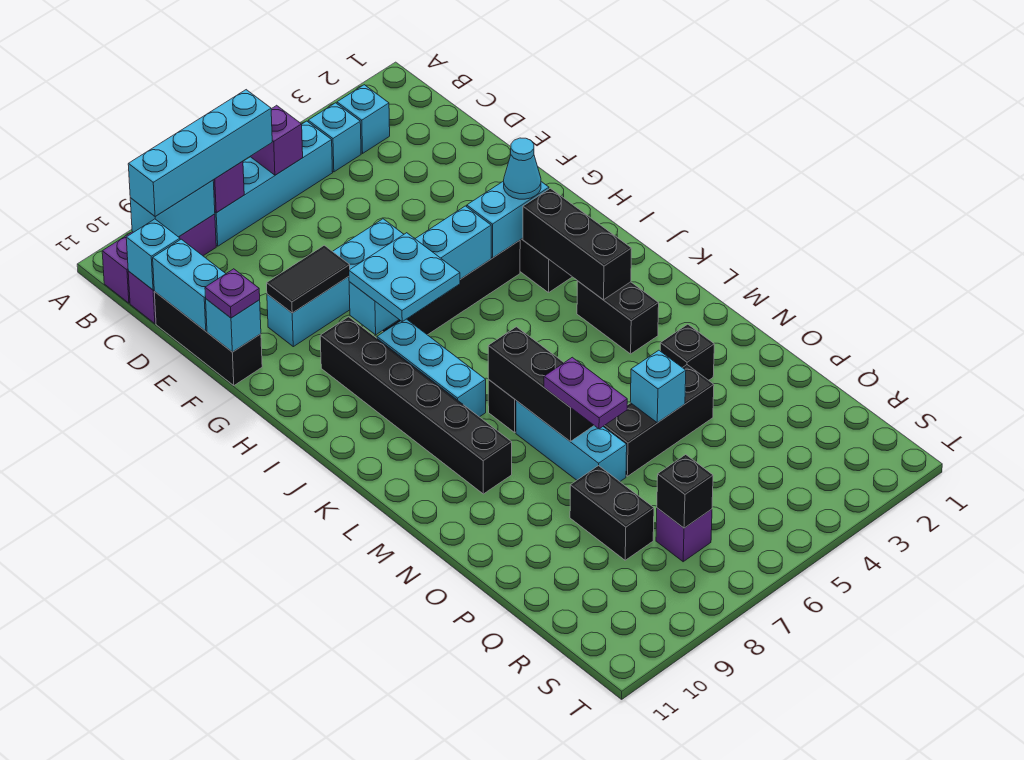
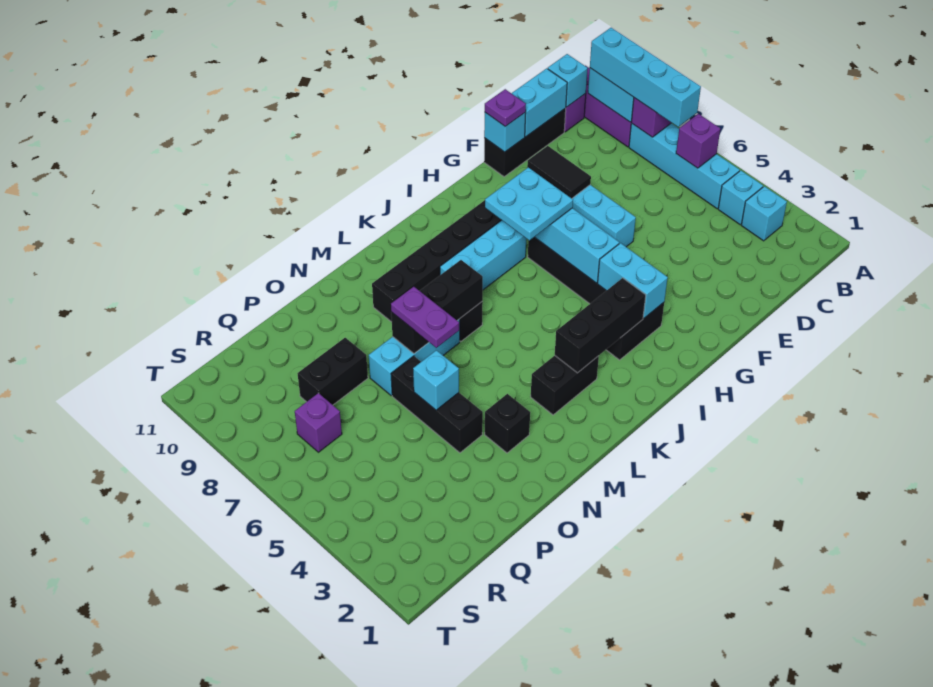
cyan 1x1 cone [504,138,541,199] -> none
purple 1x2 plate [544,357,627,429] -> purple 1x2 plate turned to [391,287,459,348]
black 1x1 brick [657,455,713,528] -> none

